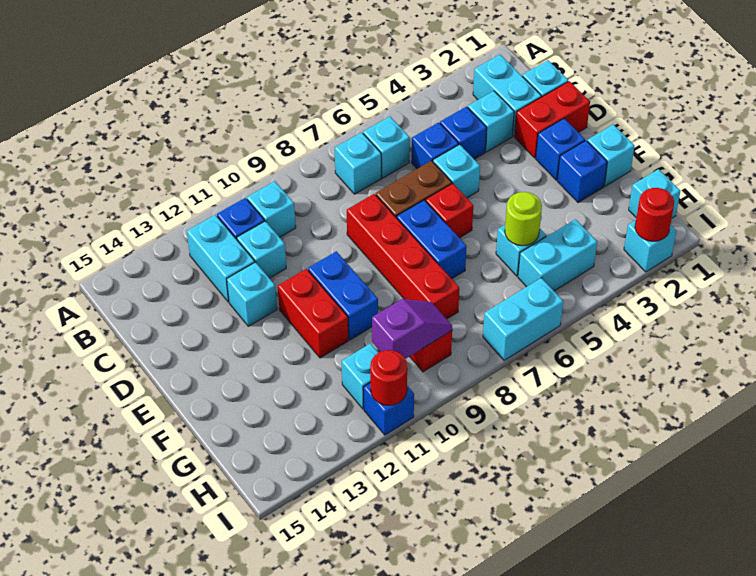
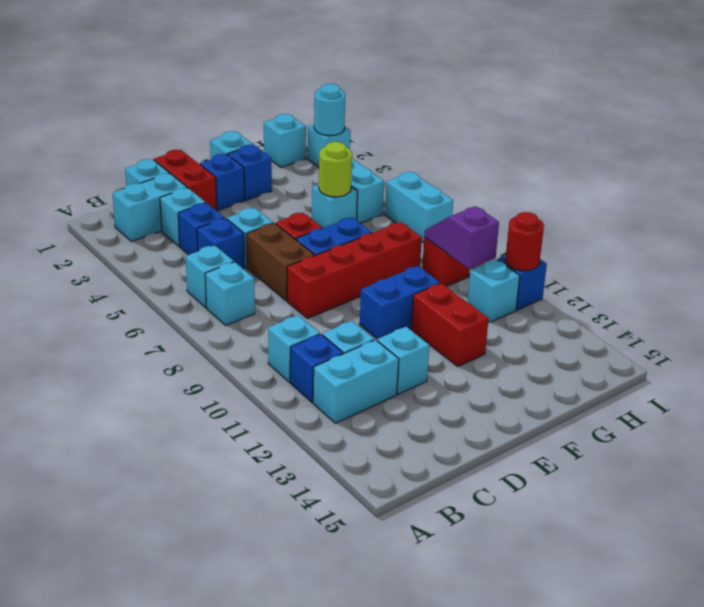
red 1x2 brick [278,269,349,358] -> red 1x2 brick turned to [411,283,489,367]
red 1x1 round brick [635,188,674,241] -> cyan 1x1 round brick [314,84,345,136]

